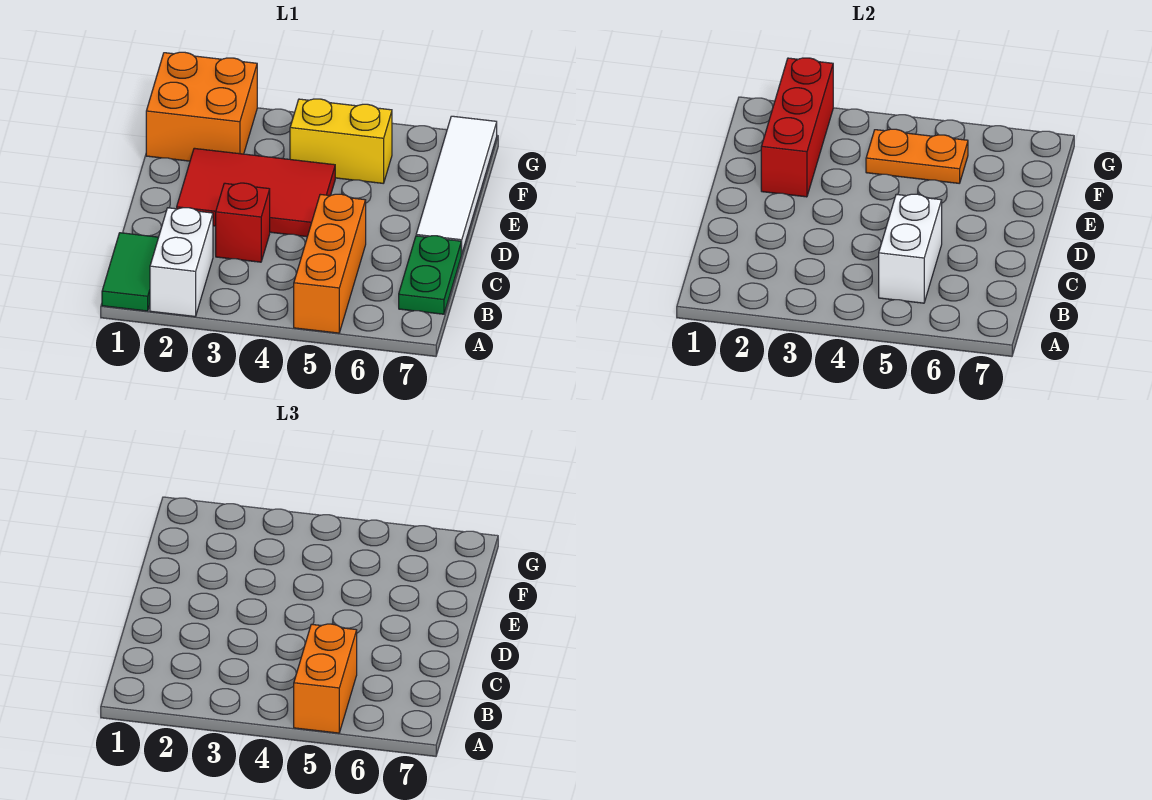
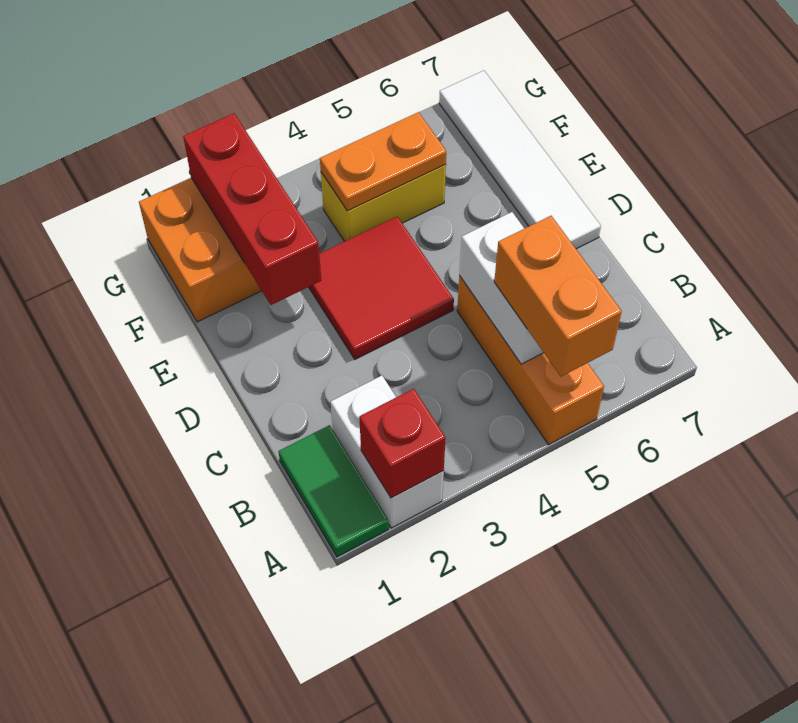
green 1x2 plate [399,236,461,314] -> none
red 1x1 brick [216,183,270,262] -> red 1x1 brick moved to [359,389,446,498]
red 2x3 tile [177,148,335,237] -> red 2x2 tile [309,217,454,359]

